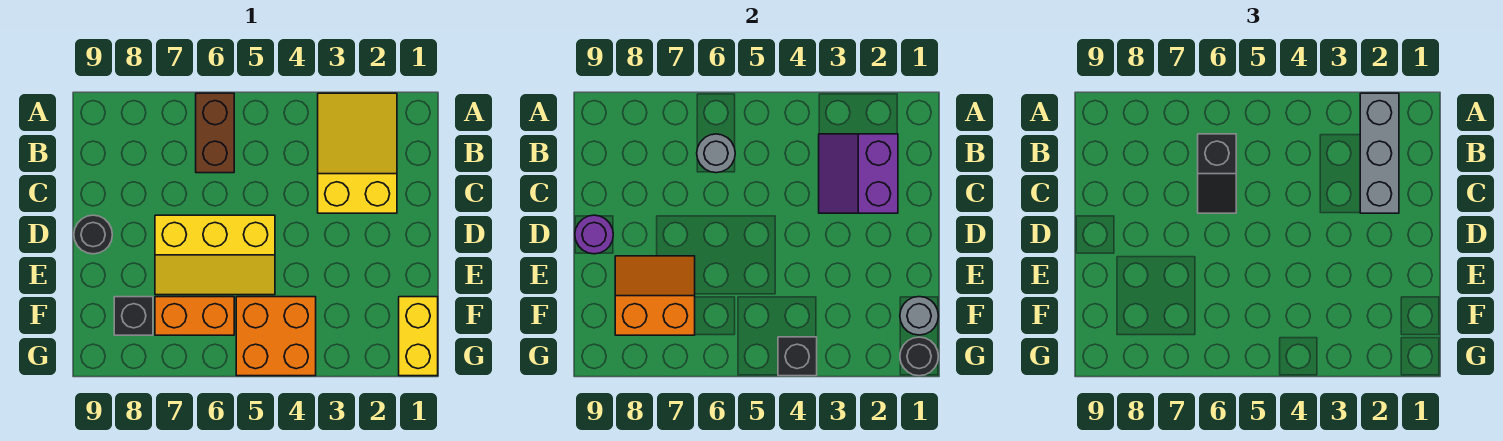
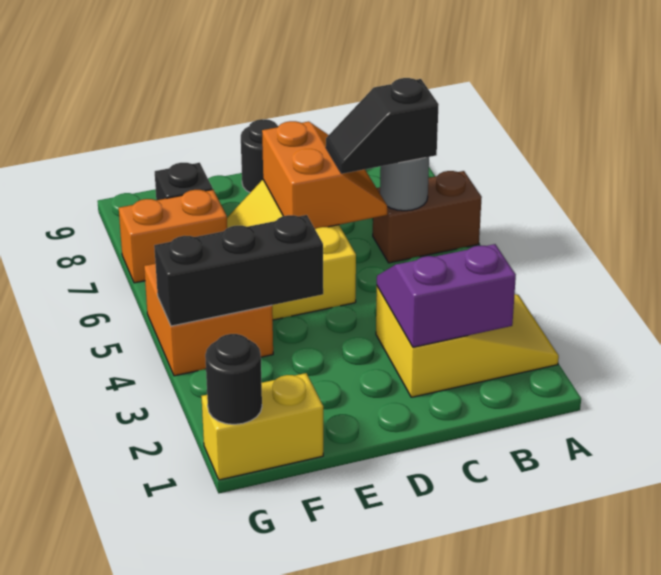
grey 1x3 brick [1360,93,1399,213] -> none
purple 1x1 round brick [575,215,613,254] -> none
orange 2x2 slope [615,256,695,335] -> orange 2x2 slope moved to [262,121,387,229]
grey 1x1 round brick [900,297,938,335] -> none
orange 1x2 brick [155,297,234,335] -> orange 1x2 brick turned to [119,190,227,283]
black 1x1 brick [778,337,817,376] -> black 1x3 brick [154,215,323,326]

